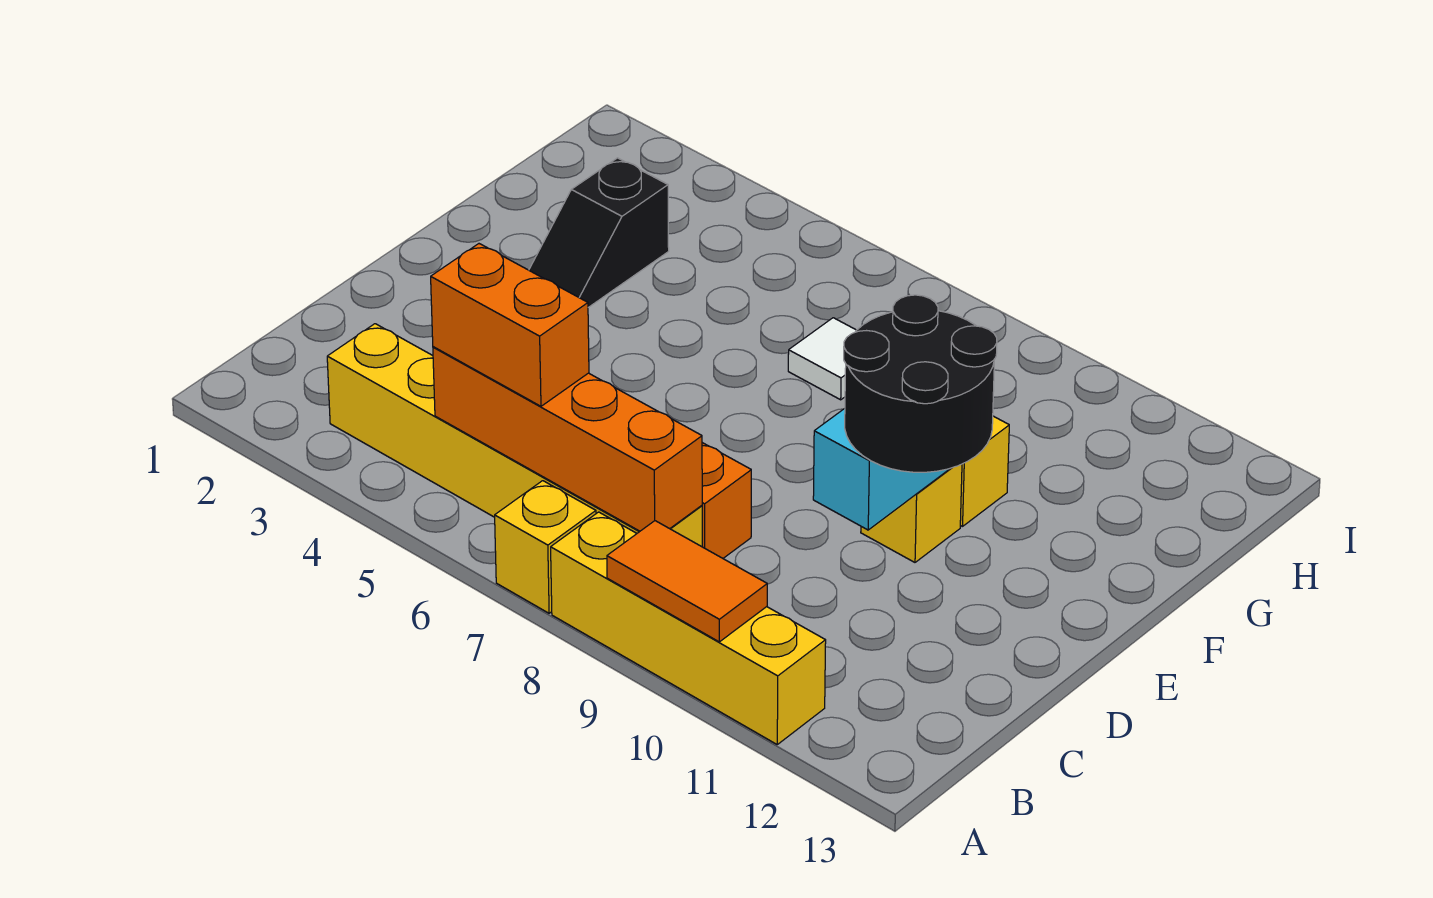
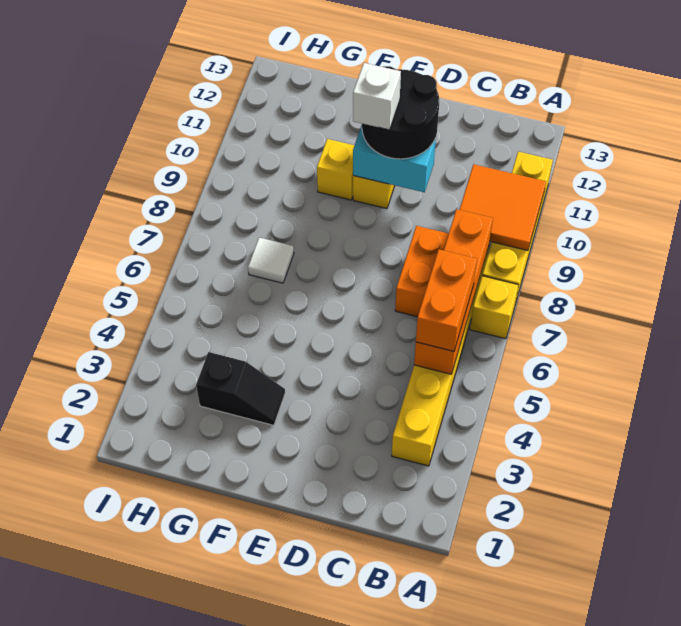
orange 1x2 tile [607,521,767,642] -> orange 2x2 tile [460,164,546,250]
none -> white 1x1 brick [353,63,401,130]

